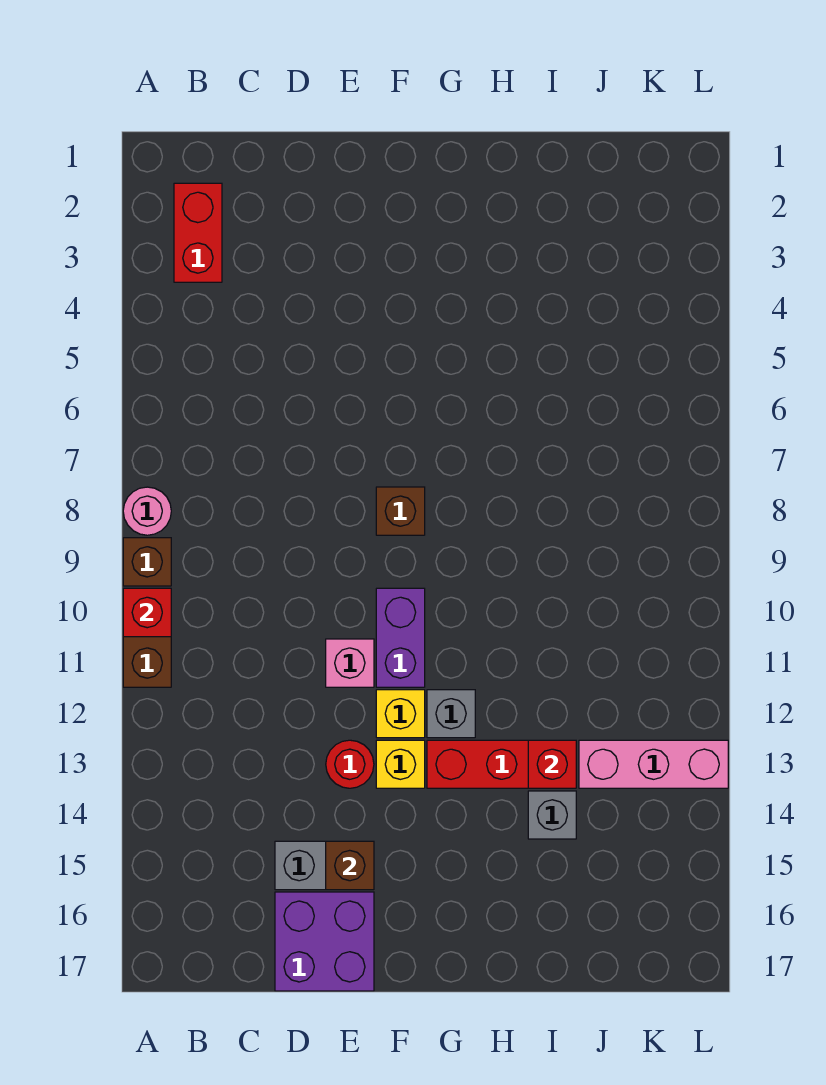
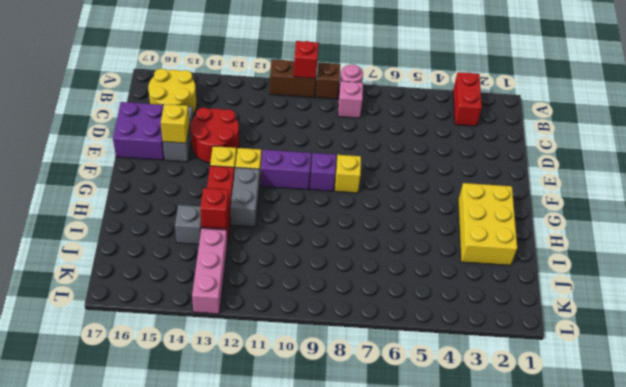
red 1x2 brick [174,183,222,282] -> red 1x2 brick turned to [453,72,482,126]
none -> yellow 2x2 round brick [148,69,197,114]
pink 1x1 brick [326,639,374,687] -> pink 1x1 brick moved to [338,81,363,118]
red 1x1 round brick [326,740,374,788] -> red 2x2 round brick [191,108,239,163]
brown 1x1 brick [326,841,374,890] -> yellow 1x1 brick [161,104,189,143]
brown 1x1 brick [376,487,425,535] -> yellow 1x1 brick [335,155,361,193]
none -> purple 1x1 brick [310,153,336,191]
none -> yellow 2x3 brick [458,183,517,265]
grey 1x1 brick [427,690,475,738] -> grey 1x2 brick [231,167,259,227]

